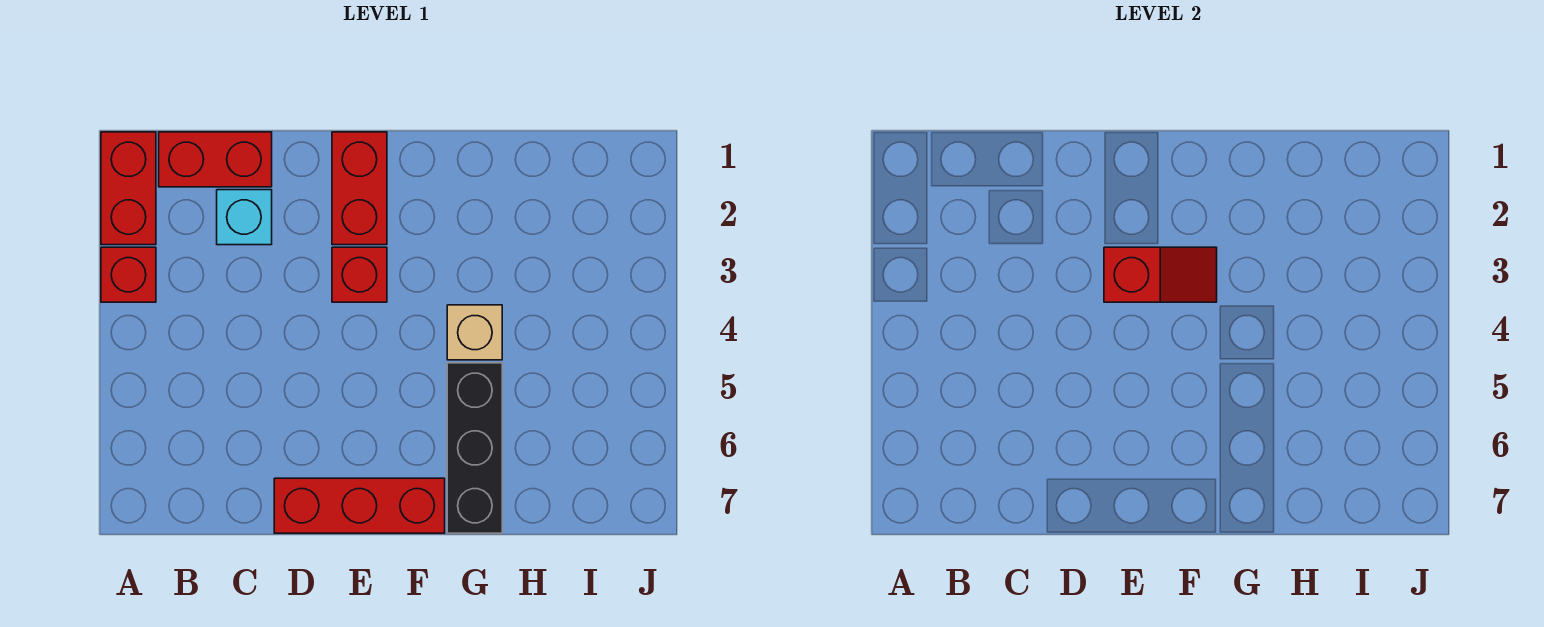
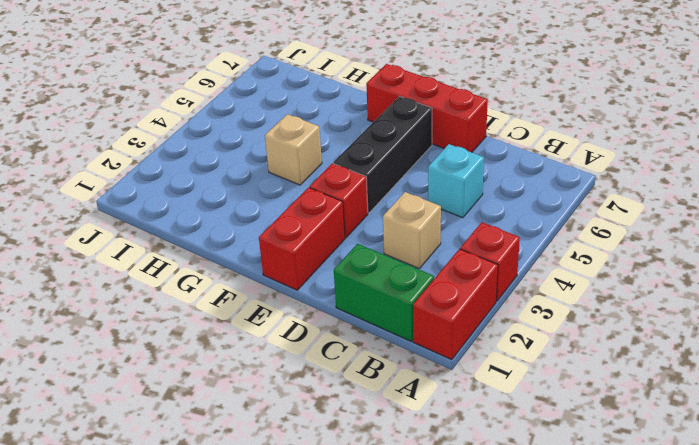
red 1x2 brick [159,132,272,187] -> green 1x2 brick [334,244,434,342]
cyan 1x1 brick [217,190,272,245] -> cyan 1x1 brick moved to [428,144,484,218]
none -> tan 1x1 brick [383,192,441,268]
red 1x2 slope [1104,247,1217,302] -> none
black 1x3 brick [447,363,502,533] -> black 1x3 brick moved to [334,96,432,213]

